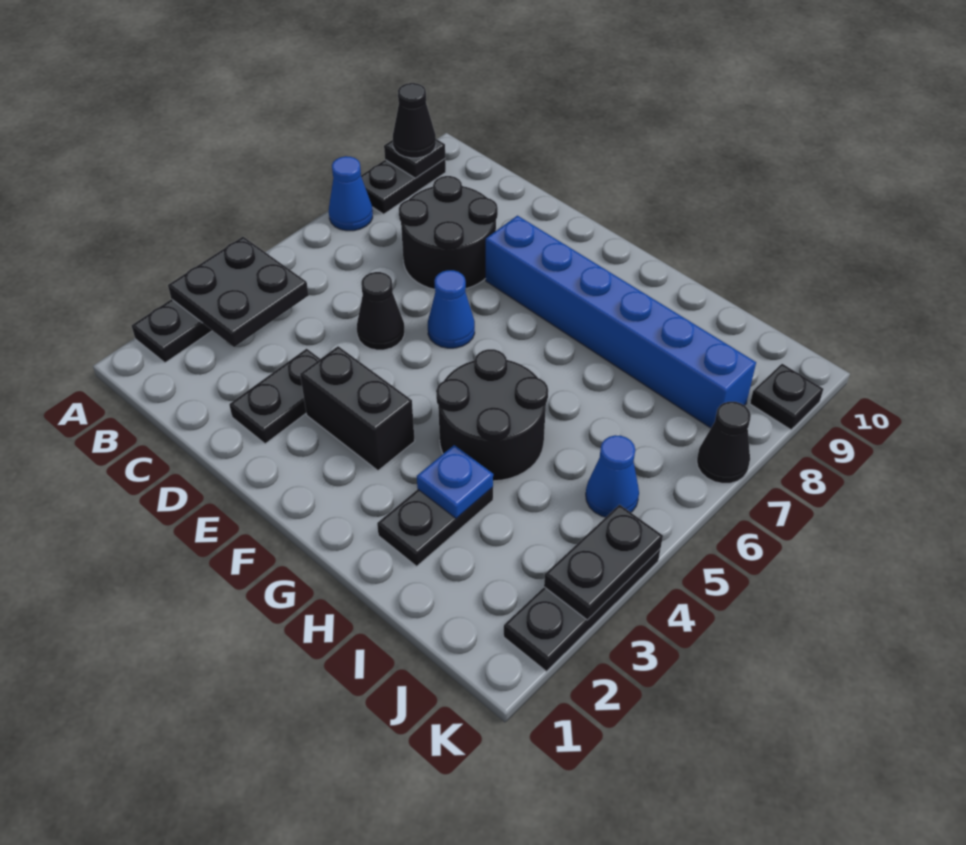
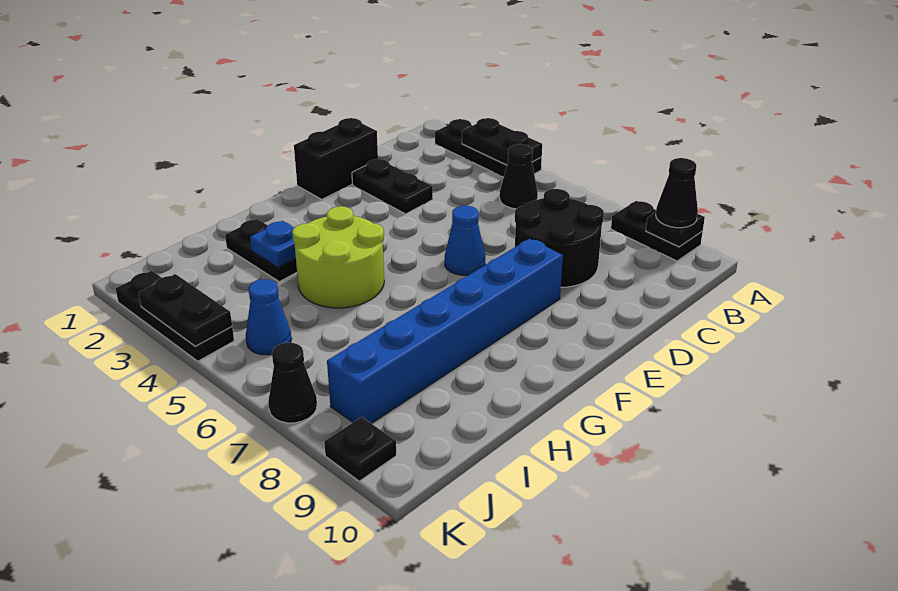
black 2x2 plate [168,237,309,347] -> black 1x2 plate [462,118,542,165]
blue 1x1 cone [329,156,373,231] -> none
black 1x1 cone [357,272,404,350] -> black 1x1 cone moved to [500,144,538,209]
black 1x2 brick [300,346,415,470] -> black 1x2 brick moved to [294,118,378,199]
black 2x2 round brick [436,349,548,481] -> lime 2x2 round brick [292,206,384,308]

